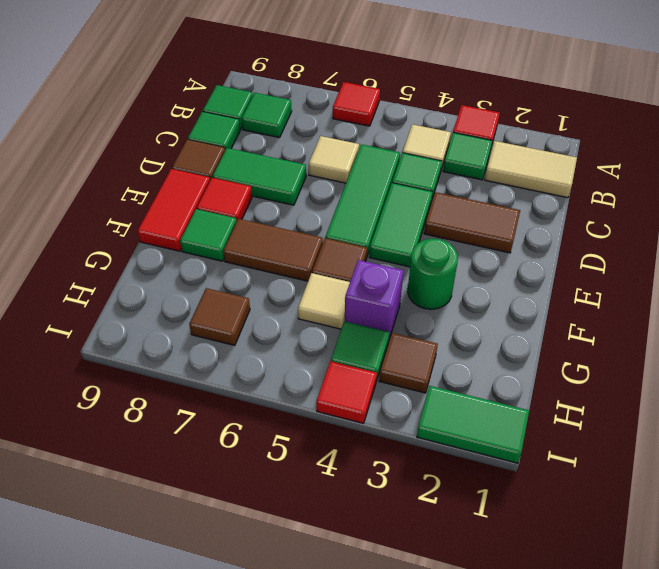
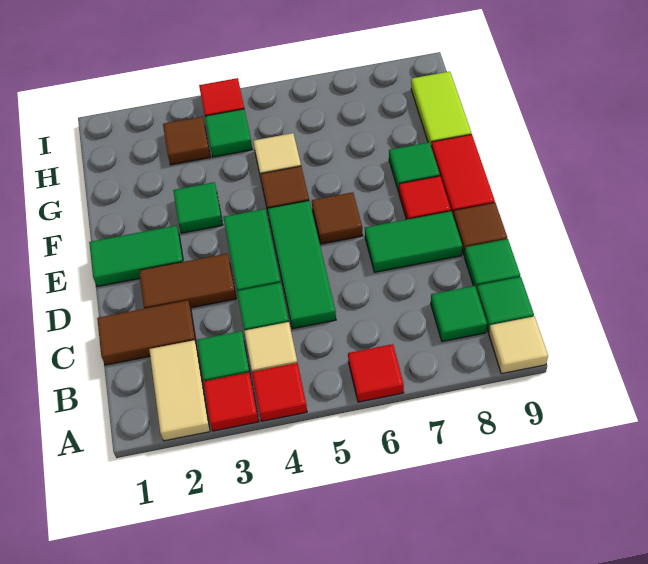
none -> red 1x1 tile [252,363,307,421]
tan 1x2 tile [485,141,577,198] -> tan 1x2 tile turned to [149,340,210,441]
tan 1x1 tile [309,136,359,183] -> tan 1x1 tile moved to [489,316,548,374]
green 1x1 round brick [408,239,458,309] -> green 1x1 tile [173,182,223,233]
brown 1x2 tile [223,219,323,281] -> brown 1x2 tile moved to [97,300,196,365]
purple 1x1 brick [345,260,403,339] -> none
none -> lime 1x2 tile [411,71,471,146]
brown 1x1 tile [189,288,250,345] -> brown 1x1 tile moved to [312,192,363,244]
green 1x2 tile [417,386,529,463] -> green 1x2 tile moved to [89,226,183,287]

